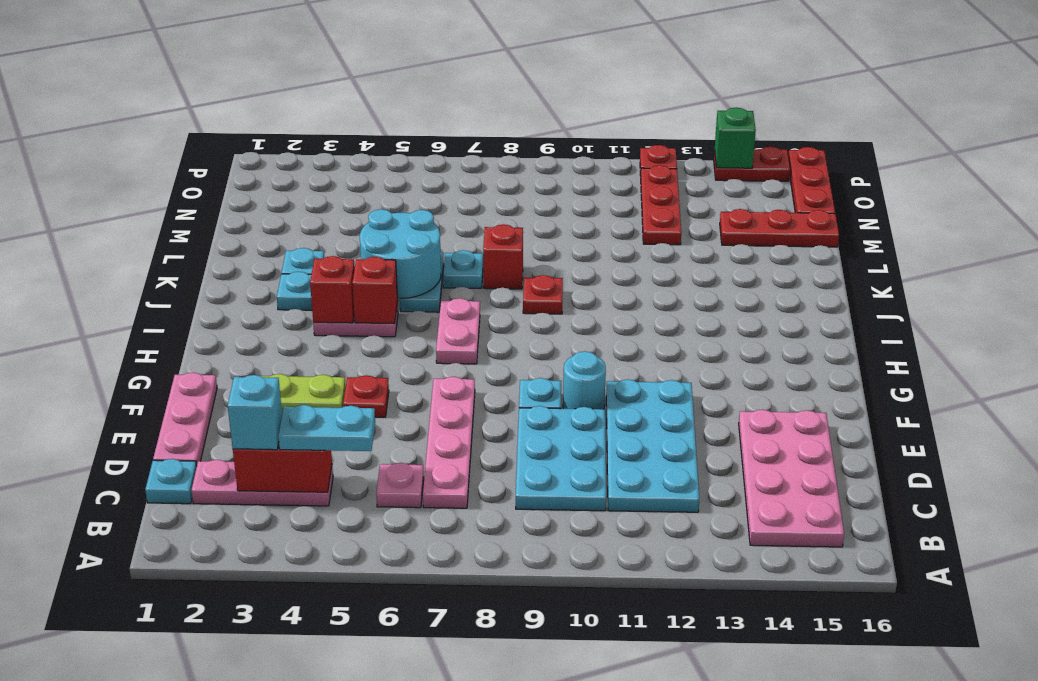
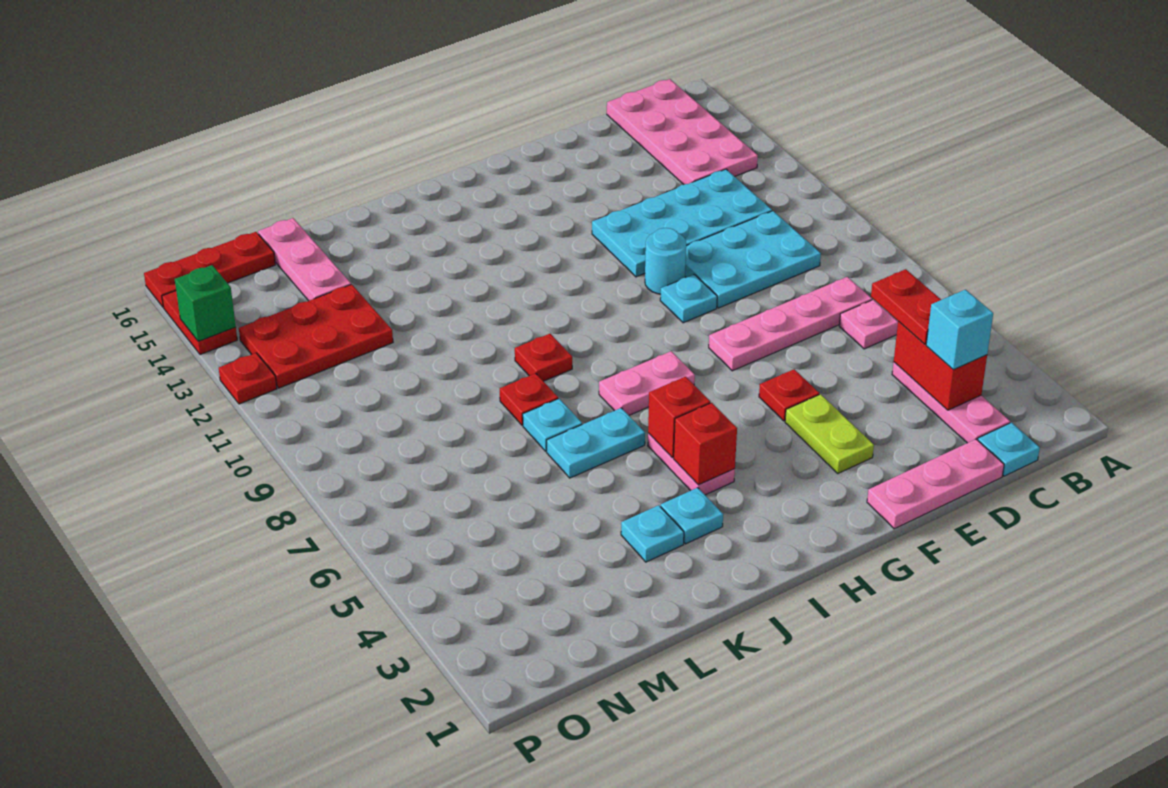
pink 2x4 plate [739,410,844,547] -> pink 2x4 plate turned to [607,79,758,184]
cyan 1x2 plate [278,405,375,451] -> red 1x2 plate [871,269,941,344]
cyan 2x2 round brick [360,209,441,298] -> none
red 1x1 brick [483,224,523,289] -> red 1x1 plate [500,373,558,425]
red 1x3 plate [641,165,681,245] -> red 2x3 plate [239,284,393,388]
red 1x3 plate [720,209,839,247] -> pink 1x3 plate [258,218,351,301]

